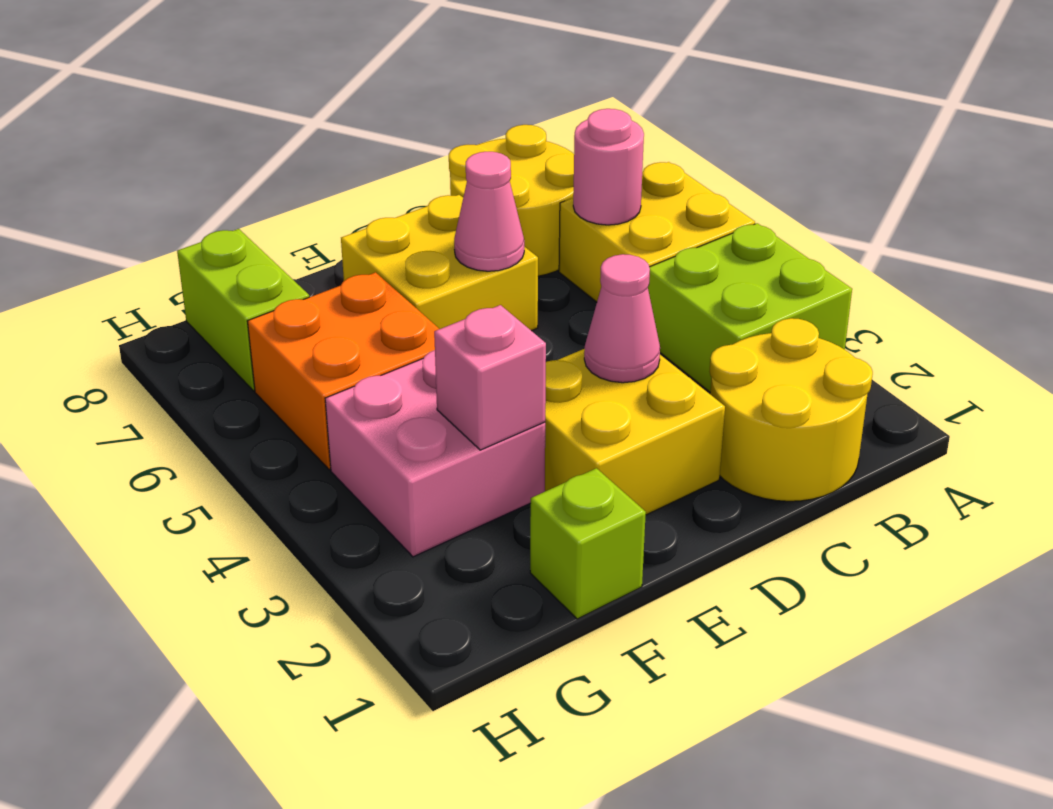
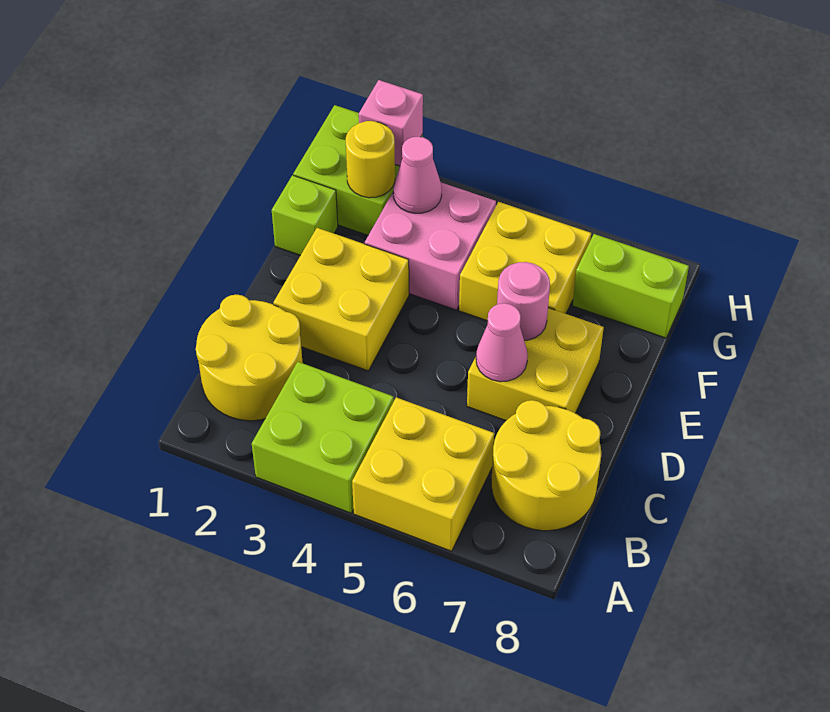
pink 1x1 round brick [573,109,644,225] -> pink 1x1 round brick moved to [497,262,550,341]
pink 1x1 cone [584,254,660,383] -> pink 1x1 cone moved to [393,137,442,213]
pink 1x1 brick [434,305,546,450] -> pink 1x1 brick moved to [359,80,423,166]
orange 2x2 brick [247,272,439,470] -> yellow 2x2 brick [459,202,591,321]
none -> lime 2x2 brick [293,105,423,235]
none -> yellow 1x1 round brick [346,121,395,198]

